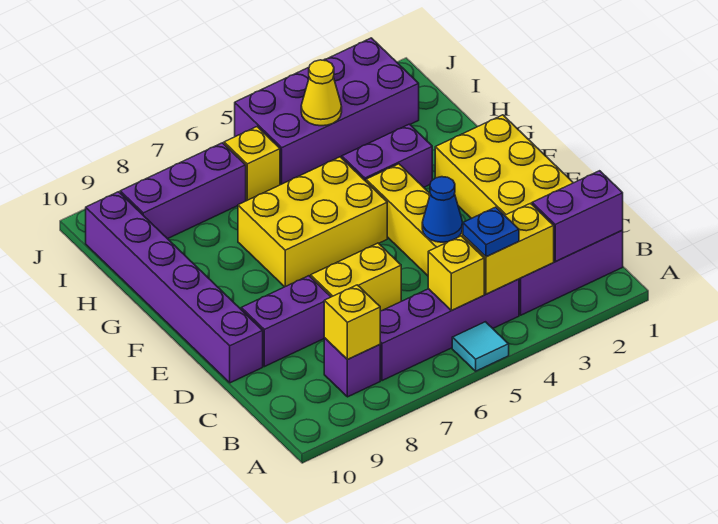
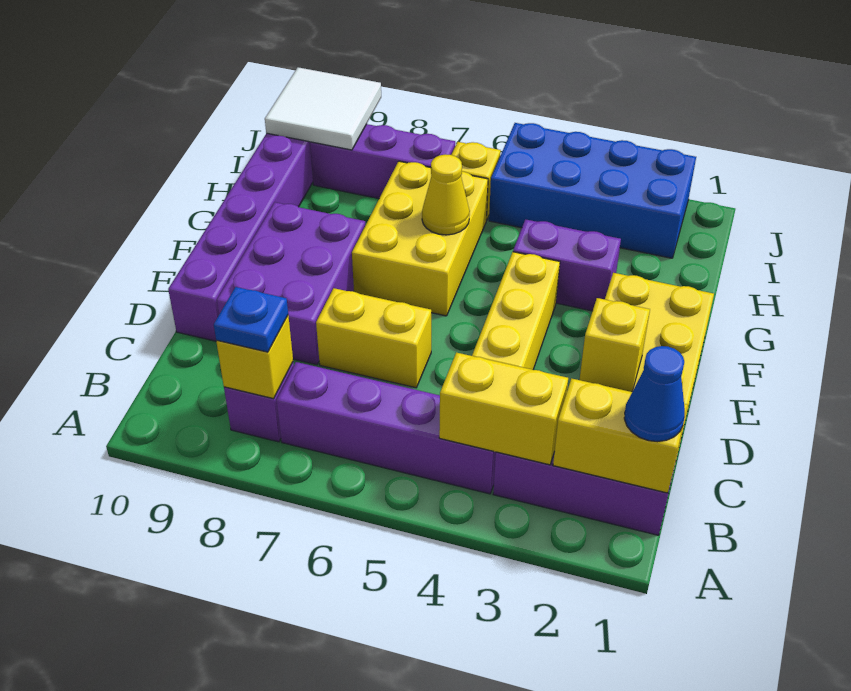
cyan 1x1 tile [452,322,509,371] -> none
purple 1x2 brick [532,171,623,261] -> yellow 1x2 brick [553,378,688,493]
blue 1x1 plate [463,207,519,257] -> blue 1x1 plate moved to [214,287,288,352]
yellow 1x1 brick [428,236,484,311] -> yellow 1x1 brick moved to [579,298,650,392]
blue 1x1 cone [422,177,463,242] -> blue 1x1 cone moved to [624,346,685,442]
purple 1x2 brick [241,276,331,367] -> purple 2x3 brick [217,202,365,365]
yellow 2x3 brick [238,157,387,287] -> yellow 2x3 brick turned to [352,161,488,316]
purple 2x4 brick [235,38,419,184] -> blue 2x4 brick [489,123,696,258]
yellow 1x1 cone [301,60,342,126] -> yellow 1x1 cone moved to [422,154,470,235]
none -> white 2x2 tile [265,67,381,150]

